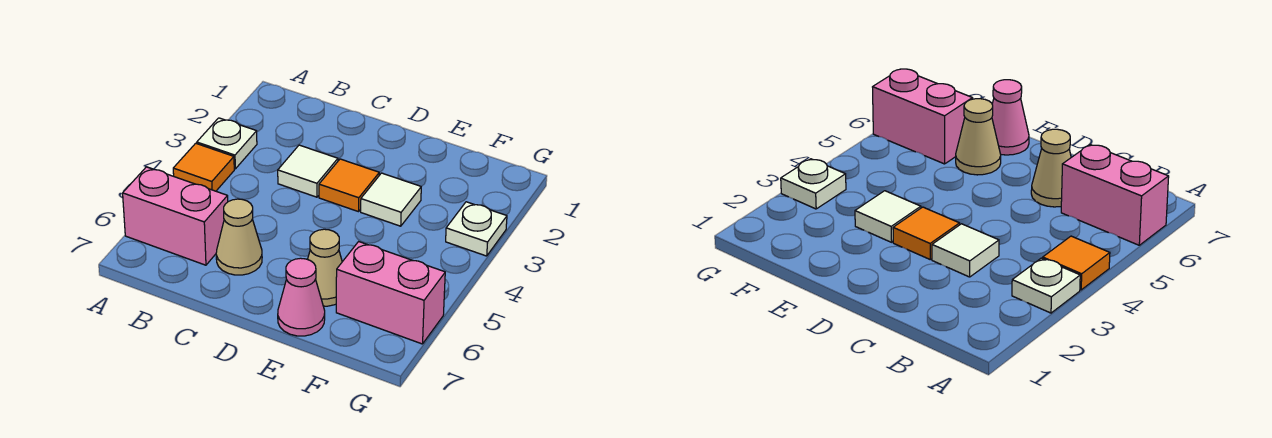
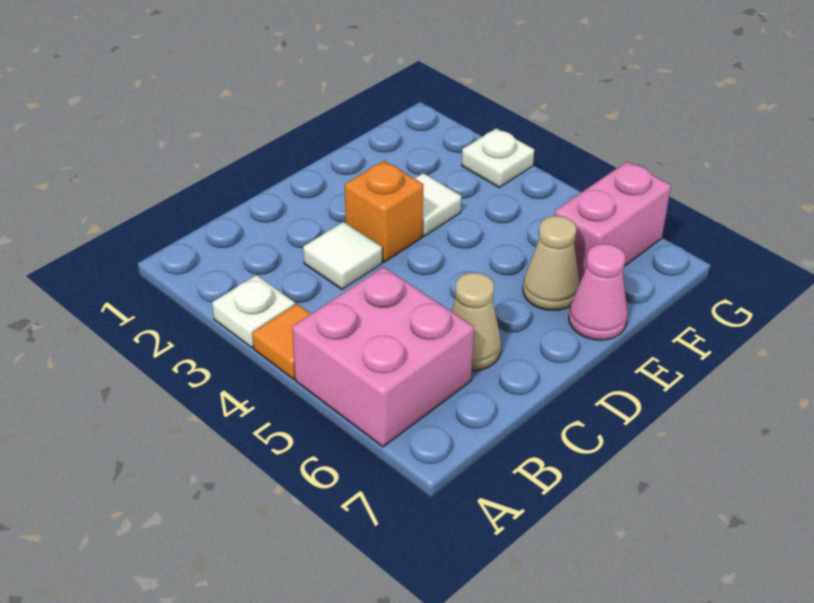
pink 1x2 brick [123,167,228,265] -> pink 2x2 brick [292,267,474,447]
orange 1x1 tile [319,159,379,212] -> orange 1x1 brick [345,161,424,262]

